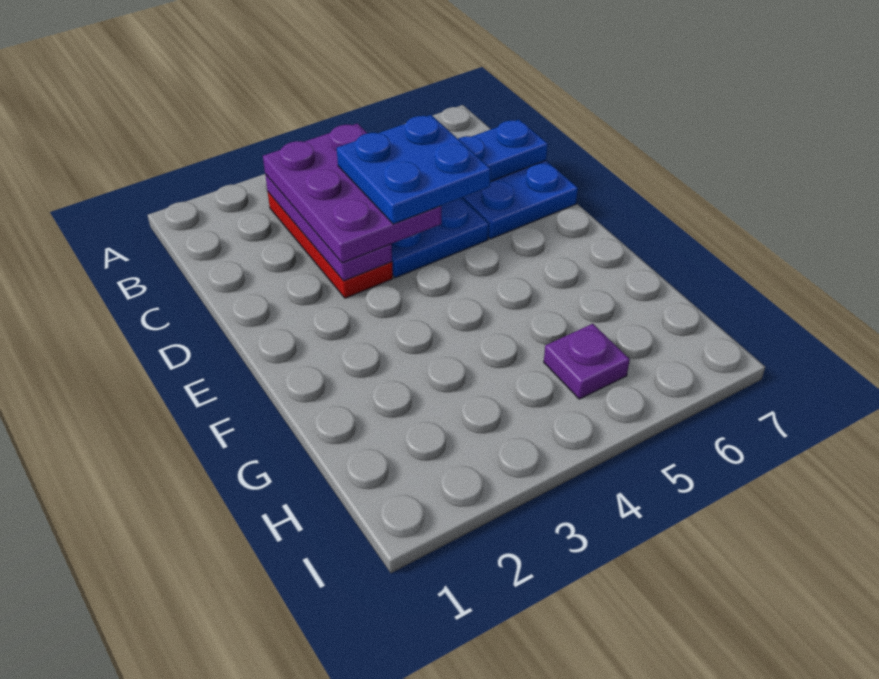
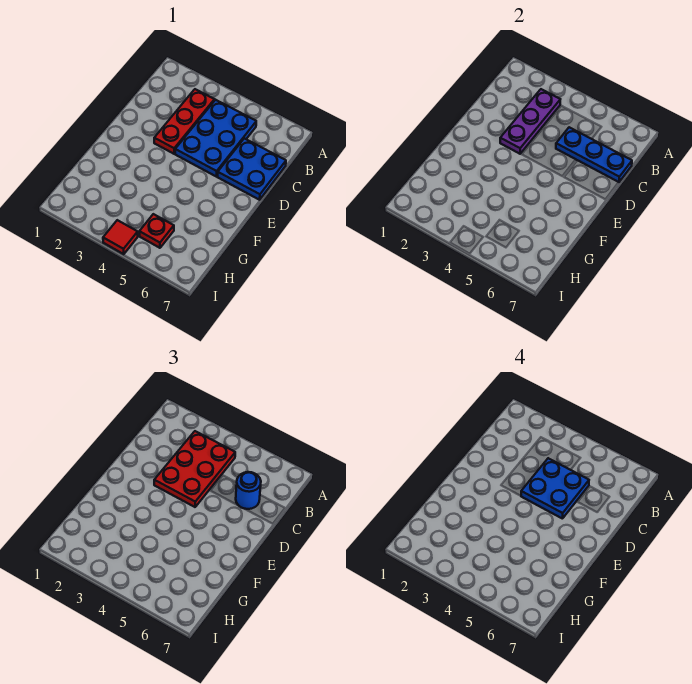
purple 2x3 plate [263,124,441,263] -> red 2x3 plate [154,431,235,507]
none -> blue 1x1 round brick [236,472,261,509]
purple 1x1 plate [544,324,630,399] -> red 1x1 plate [139,214,174,248]
none -> red 1x1 tile [103,220,138,254]

